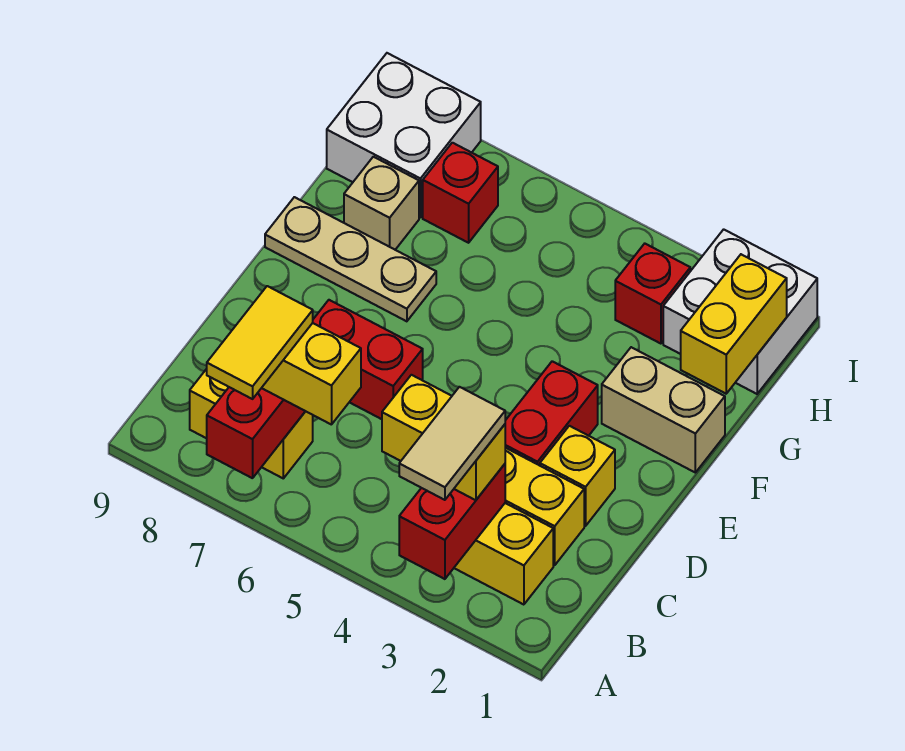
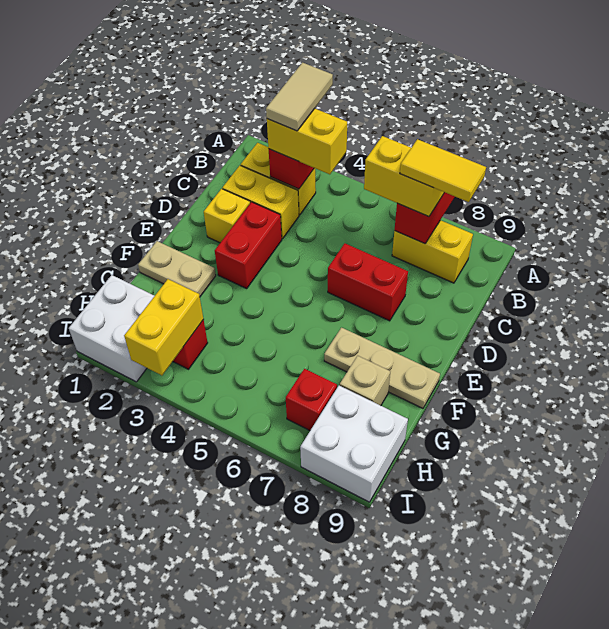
yellow 1x2 tile [207,286,313,399] -> yellow 1x2 tile turned to [400,139,486,202]
tan 1x2 brick [602,347,725,472] -> tan 1x2 plate [138,241,216,296]
yellow 1x2 brick [681,254,787,394] -> yellow 1x2 brick moved to [124,279,203,375]

